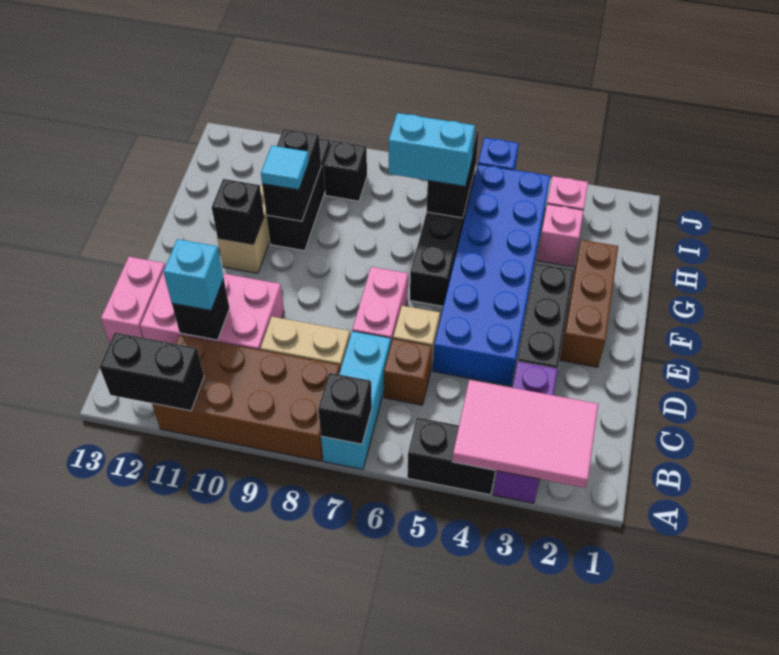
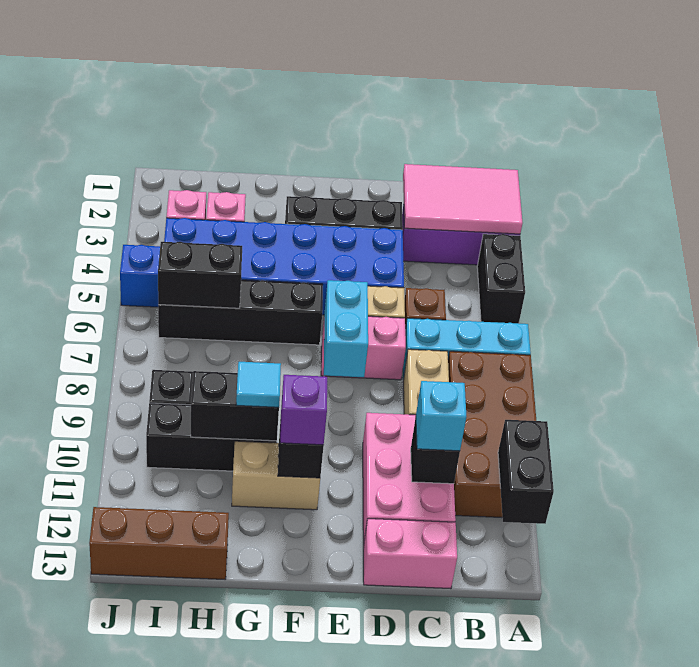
pink 2x3 tile [452,380,598,488] -> pink 2x3 tile turned to [403,164,523,234]
black 1x1 brick [318,373,372,444] -> none
brown 1x3 brick [560,240,618,367] -> brown 1x3 brick moved to [89,507,229,579]
none -> purple 1x1 brick [280,375,327,445]
cyan 1x2 brick [389,113,475,186] -> cyan 1x2 brick moved to [324,280,368,377]

